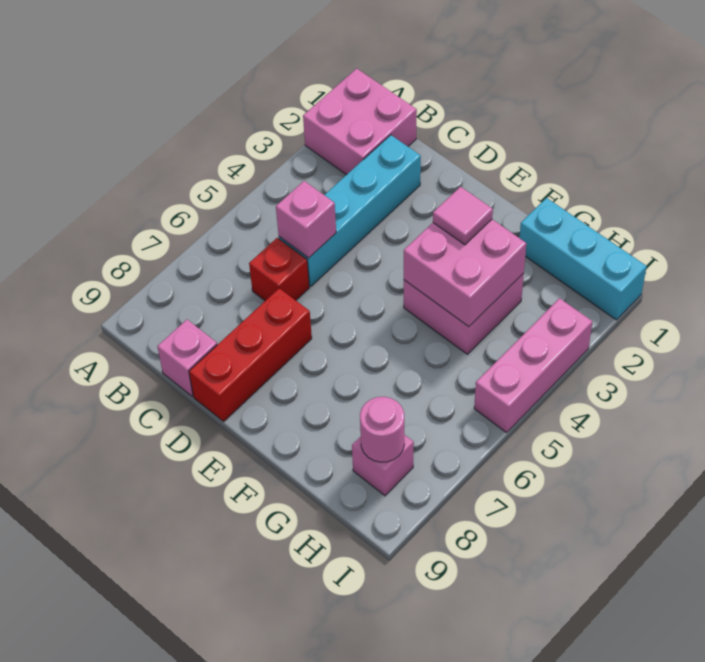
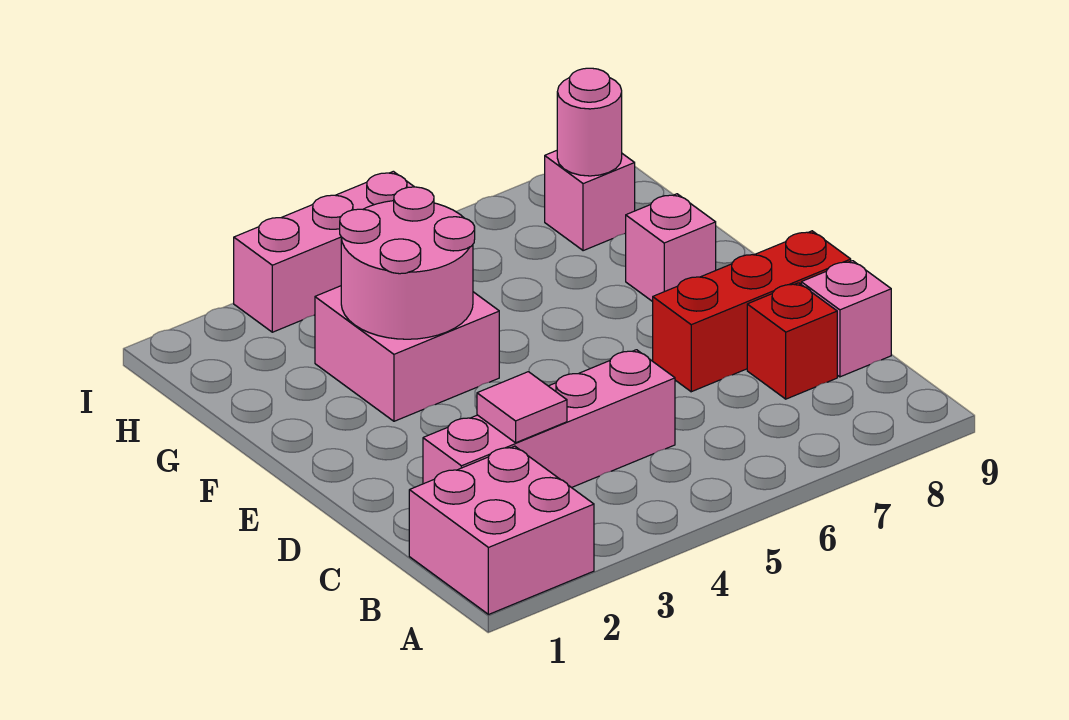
cyan 1x4 brick [279,135,421,286] -> pink 1x4 brick [423,350,675,488]
pink 1x1 brick [276,181,336,258] -> pink 1x1 brick moved to [625,194,716,302]
red 1x1 brick [249,238,309,301] -> red 1x1 brick moved to [747,283,837,399]
pink 2x2 brick [404,219,526,327] -> pink 2x2 round brick [340,187,475,339]
pink 1x1 tile [433,187,493,245] -> pink 1x1 tile moved to [477,372,567,443]
cyan 1x3 brick [519,198,647,320] -> none

